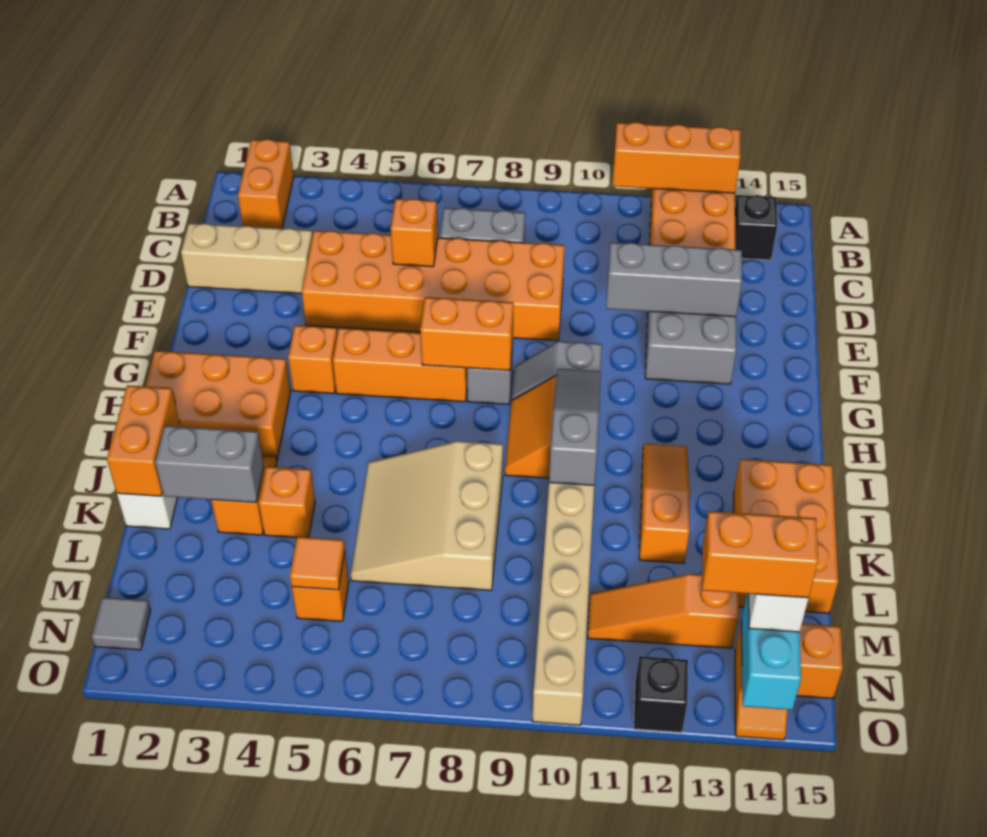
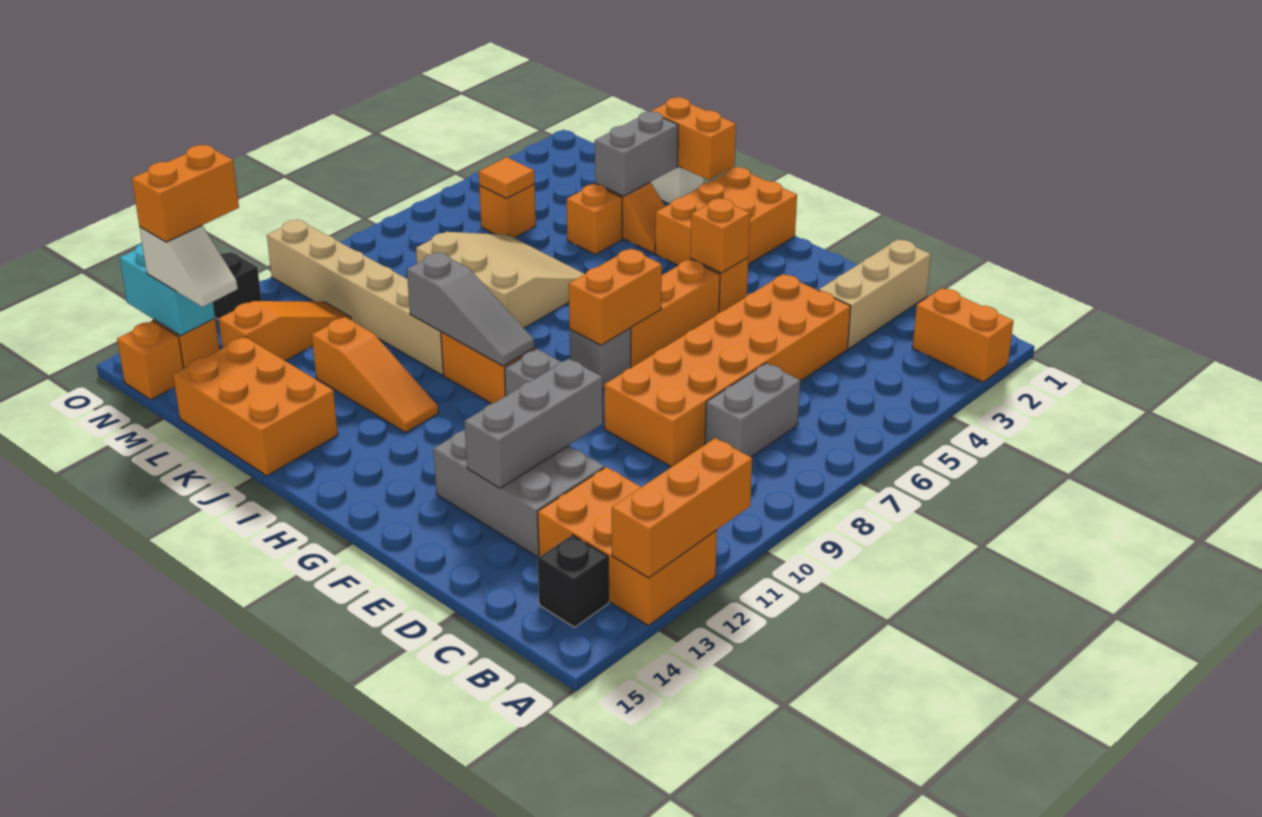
orange 1x1 brick [391,199,438,267] -> orange 1x1 brick moved to [690,199,750,273]
grey 1x1 tile [92,597,151,650] -> none

